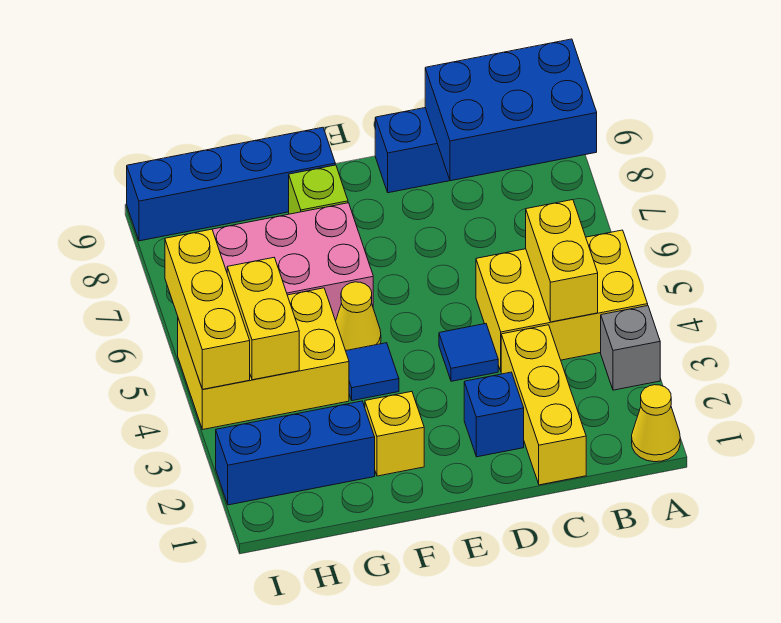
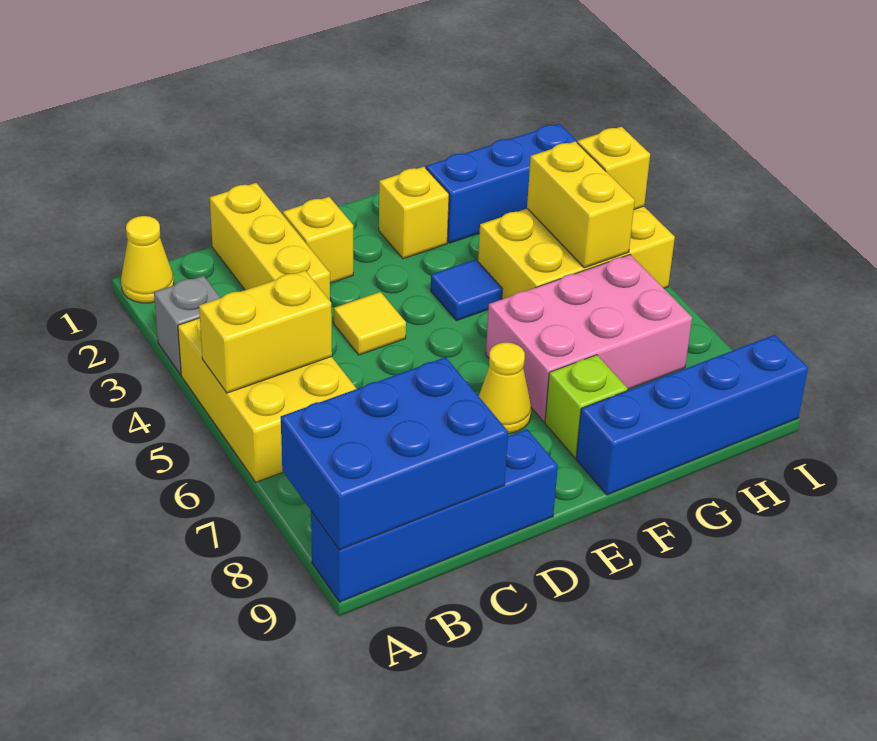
yellow 2x3 brick [476,230,648,371] -> yellow 2x3 brick turned to [178,318,357,482]
yellow 1x2 brick [526,200,598,322] -> yellow 1x2 brick turned to [199,270,332,393]
blue 1x1 brick [464,372,524,457] -> yellow 1x1 brick [283,197,353,283]
blue 1x1 tile [439,324,498,381] -> yellow 1x1 tile [334,292,406,355]
yellow 1x1 cone [336,282,381,350] -> yellow 1x1 cone moved to [479,342,531,434]
yellow 1x3 brick [165,229,250,389] -> yellow 1x1 brick [577,127,650,209]

